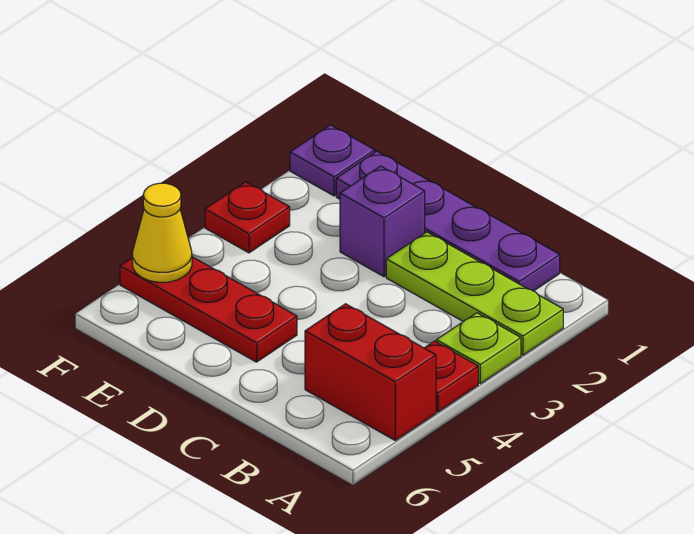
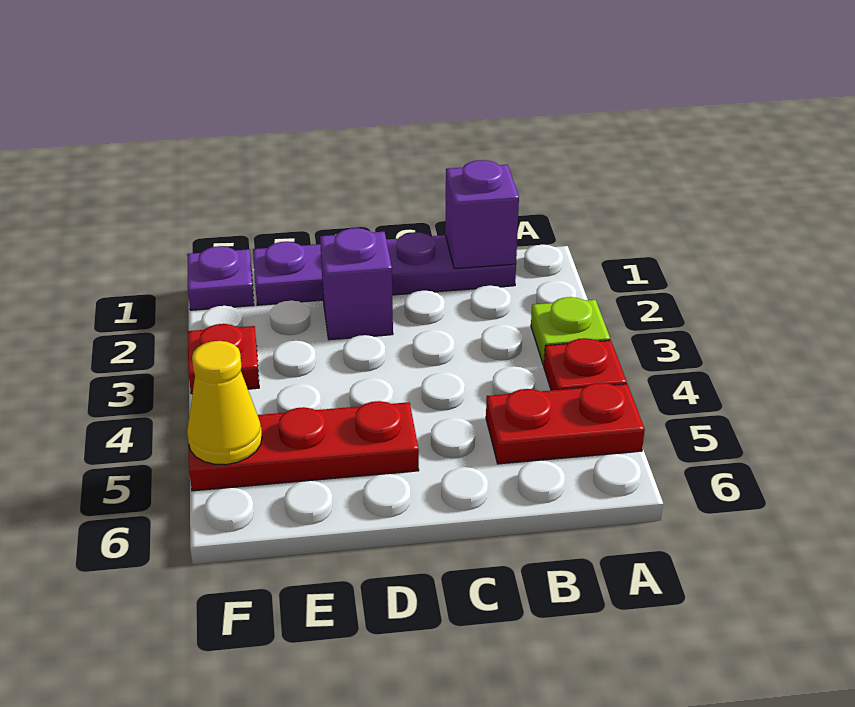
lime 1x3 plate [386,232,563,355] -> none
red 1x2 brick [305,304,436,440] -> red 1x2 plate [486,383,645,464]
none -> purple 1x1 brick [445,160,519,269]

